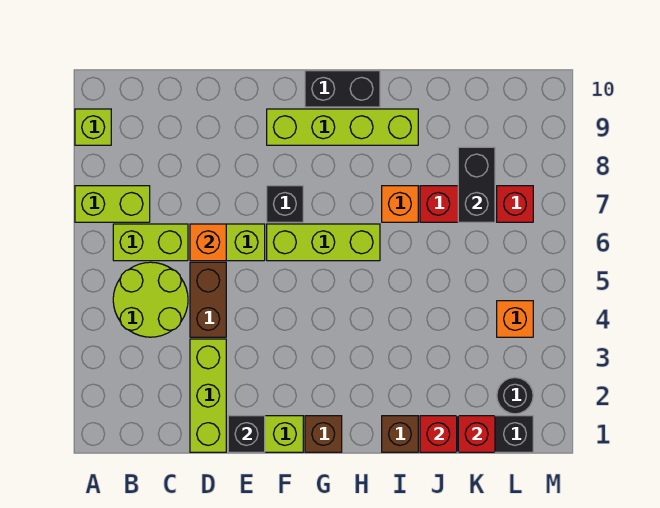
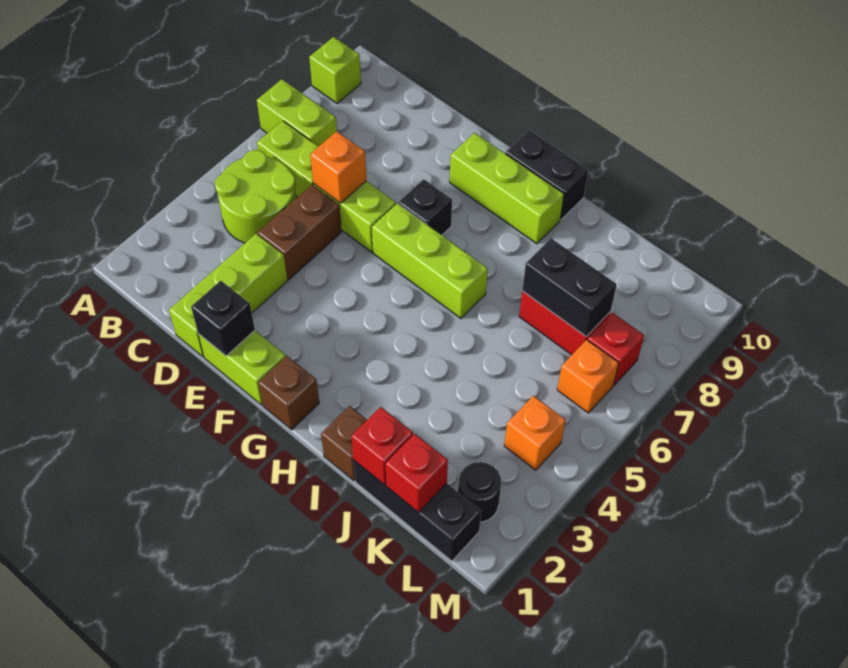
lime 1x4 brick [267,109,418,145] -> lime 1x3 brick [450,133,564,244]
orange 1x1 brick [382,186,418,222] -> orange 1x1 brick moved to [557,340,619,413]
black 1x2 brick [458,147,495,222] -> black 1x2 brick turned to [522,239,617,337]

